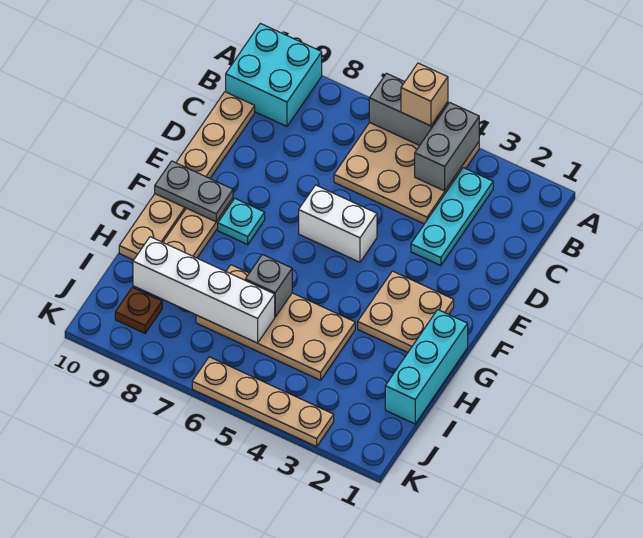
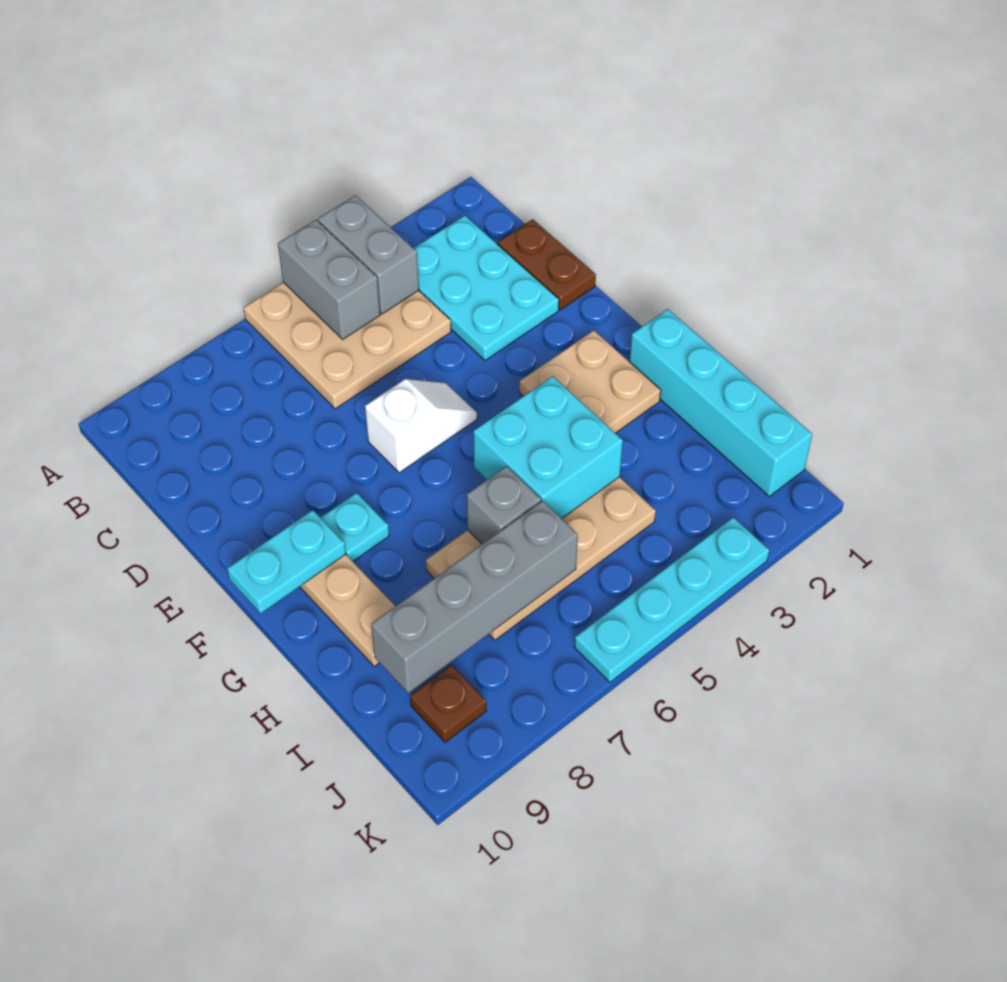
grey 1x2 brick [369,73,448,145] -> grey 1x2 brick turned to [278,220,380,339]
tan 1x1 brick [401,63,448,126] -> none
cyan 2x2 brick [226,23,322,126] -> cyan 2x2 brick moved to [473,376,623,519]
cyan 1x3 plate [411,168,493,266] -> cyan 2x3 plate [414,215,559,361]
none -> brown 1x2 plate [498,219,596,310]
tan 1x6 plate [119,92,255,260] -> none
white 1x2 brick [299,185,377,262] -> white 1x2 slope [365,379,477,473]
grey 1x2 plate [155,161,233,222] -> cyan 1x2 plate [227,510,346,613]
cyan 1x3 brick [385,310,468,424] -> cyan 1x4 brick [629,309,812,496]
white 1x4 brick [133,237,275,343] -> grey 1x4 brick [371,501,578,693]
tan 1x4 plate [192,357,334,447] -> cyan 1x4 plate [575,517,769,682]

